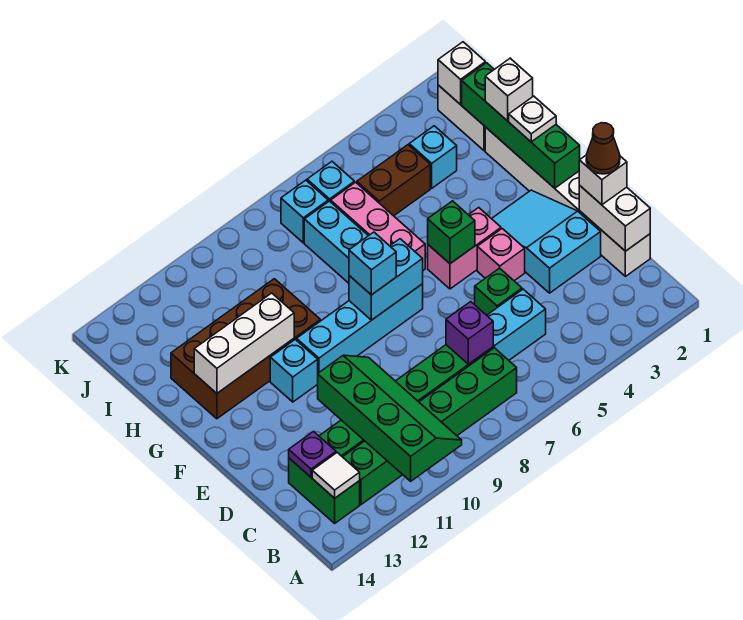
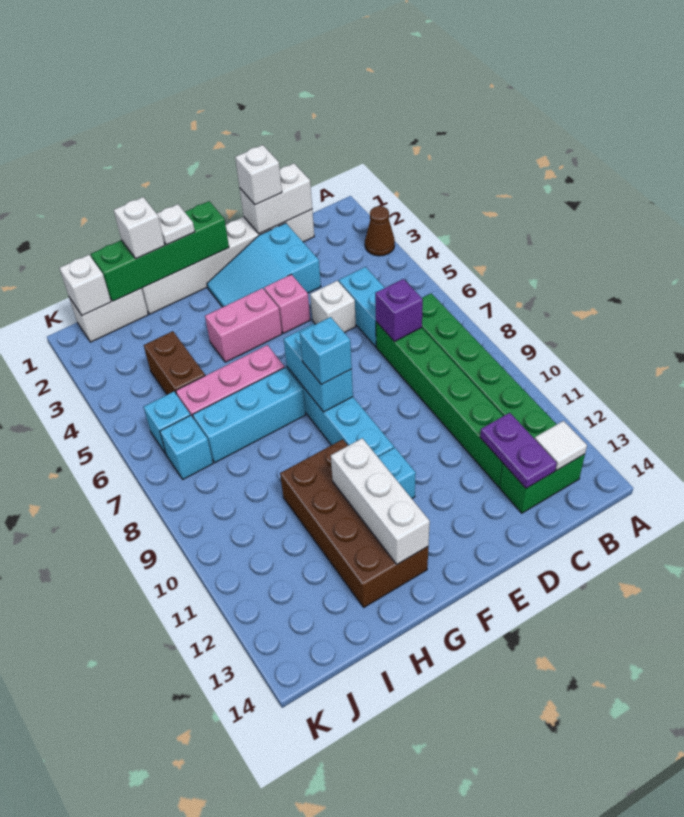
green 2x4 slope [318,355,462,481] -> none
purple 1x1 plate [289,432,336,477] -> purple 1x2 plate [480,413,557,488]
brown 1x1 cone [586,123,620,174] -> brown 1x1 cone moved to [365,206,395,256]
green 1x1 brick [475,268,522,315] -> white 1x1 brick [310,281,356,333]
pink 1x2 brick [428,208,501,289] -> pink 1x2 brick turned to [205,288,282,362]
green 1x1 brick [428,201,475,264] -> none
cyan 1x1 brick [409,126,457,188] -> none

